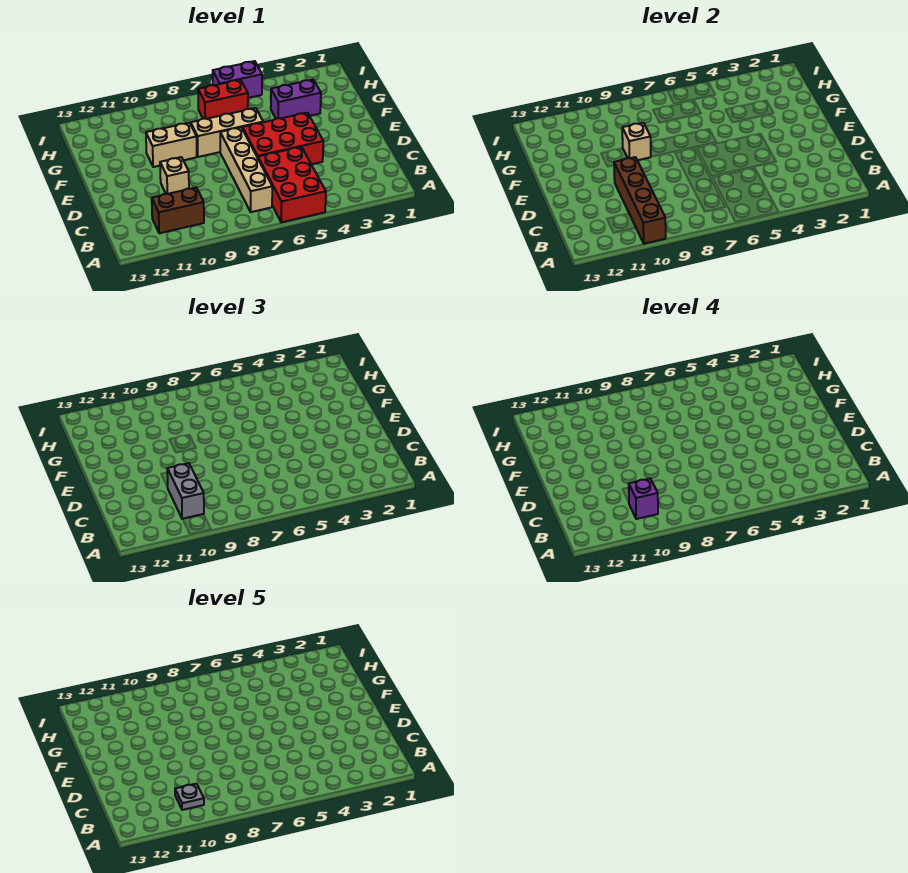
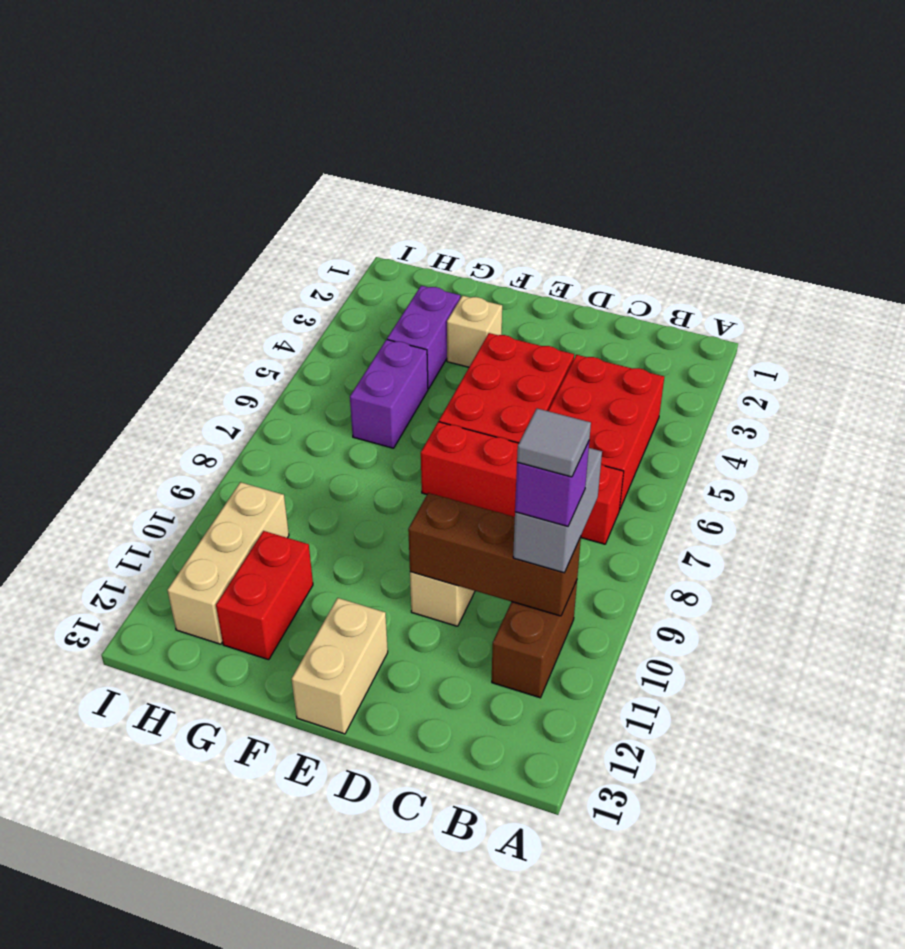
red 2x3 brick [258,147,326,222] -> red 2x3 brick turned to [548,355,664,510]
brown 1x4 brick [614,157,666,244] -> brown 1x3 brick [408,493,581,616]
tan 1x4 brick [220,127,272,212] -> red 1x4 brick [421,422,624,544]
grey 1x2 brick [167,463,204,519] -> grey 1x2 brick turned to [513,448,602,573]
grey 1x1 plate [175,784,204,810] -> grey 1x1 tile [517,408,591,477]
tan 1x3 brick [191,108,263,157] -> tan 1x3 brick moved to [167,482,289,644]
tan 1x2 brick [146,123,197,167] -> tan 1x2 brick moved to [292,598,388,734]
tan 1x1 brick [622,123,651,160] -> tan 1x1 brick moved to [447,296,502,367]
red 1x2 brick [198,80,248,119] -> red 1x2 brick moved to [216,531,313,660]
purple 1x2 brick [213,61,262,98] -> purple 1x2 brick moved to [350,340,428,448]

